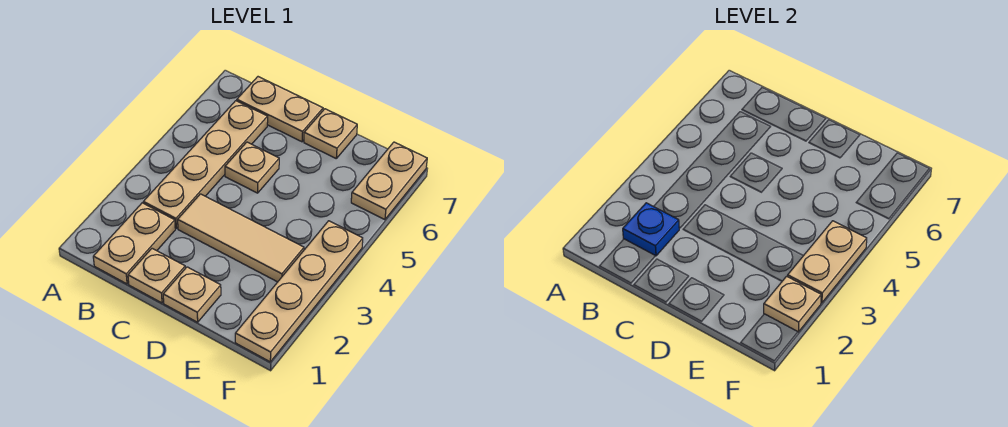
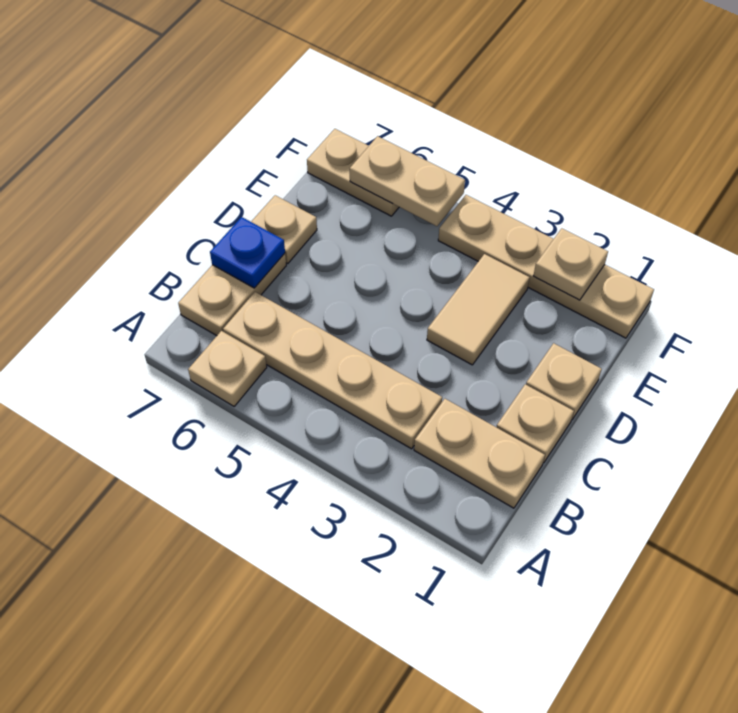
blue 1x1 plate [623,203,679,256] -> blue 1x1 plate moved to [210,217,285,288]
tan 1x3 tile [178,194,304,282] -> tan 1x2 tile [427,254,530,365]
tan 1x1 plate [225,142,279,193] -> tan 1x1 plate moved to [188,331,267,406]
tan 1x2 plate [788,221,867,303] -> tan 1x2 plate moved to [350,136,465,226]

